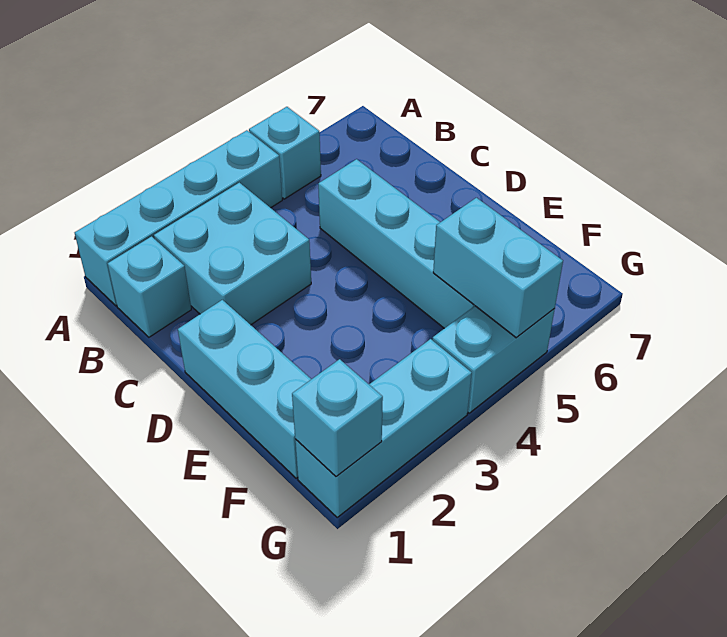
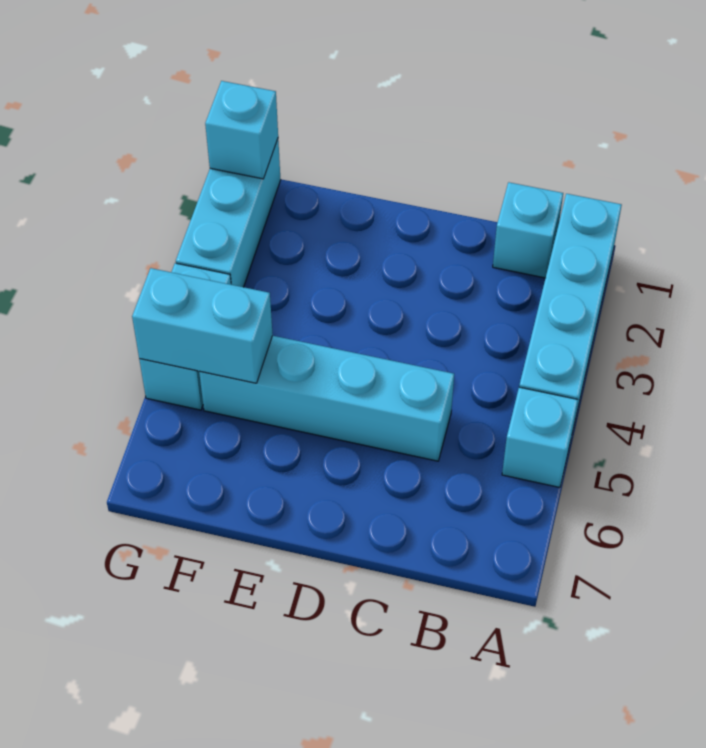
cyan 2x2 brick [154,183,311,325] -> none
cyan 1x3 brick [178,300,311,478] -> none

